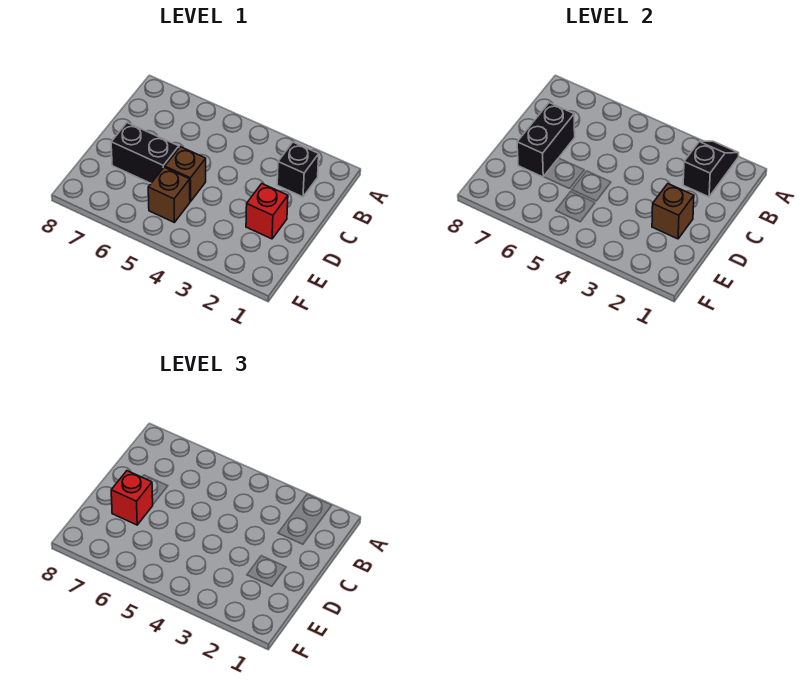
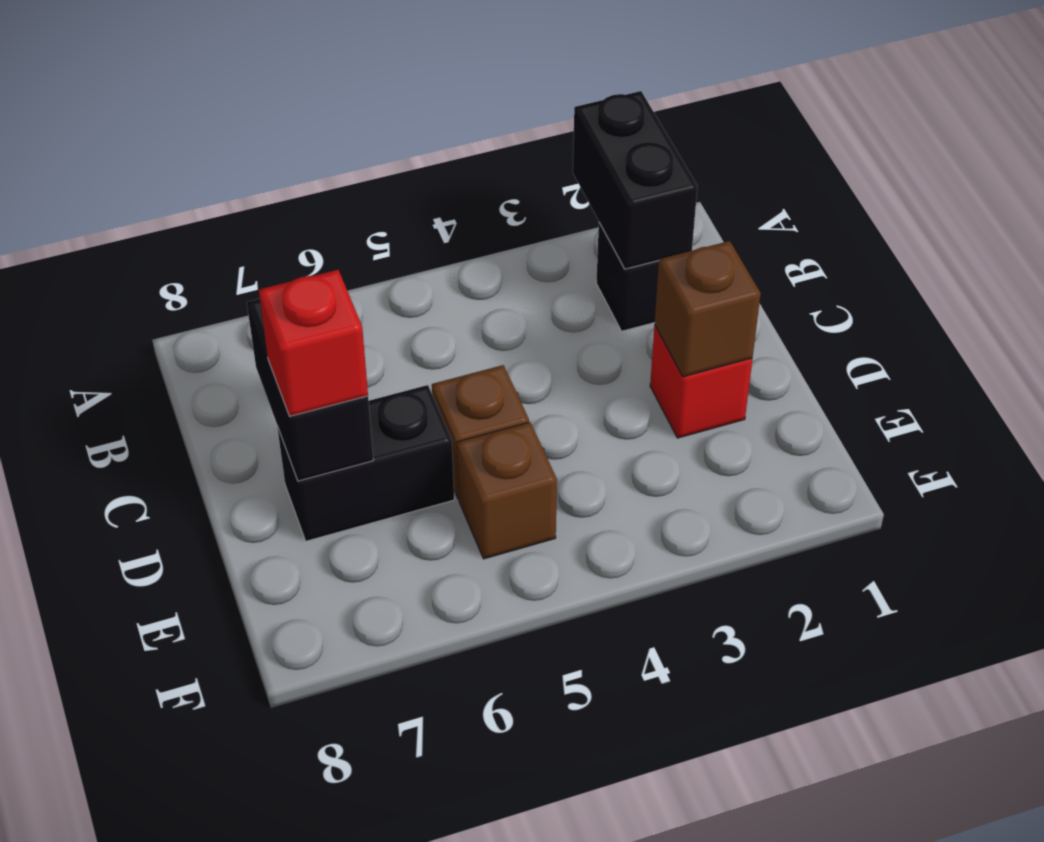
black 1x2 slope [683,141,739,197] -> black 1x2 brick [573,91,697,269]

